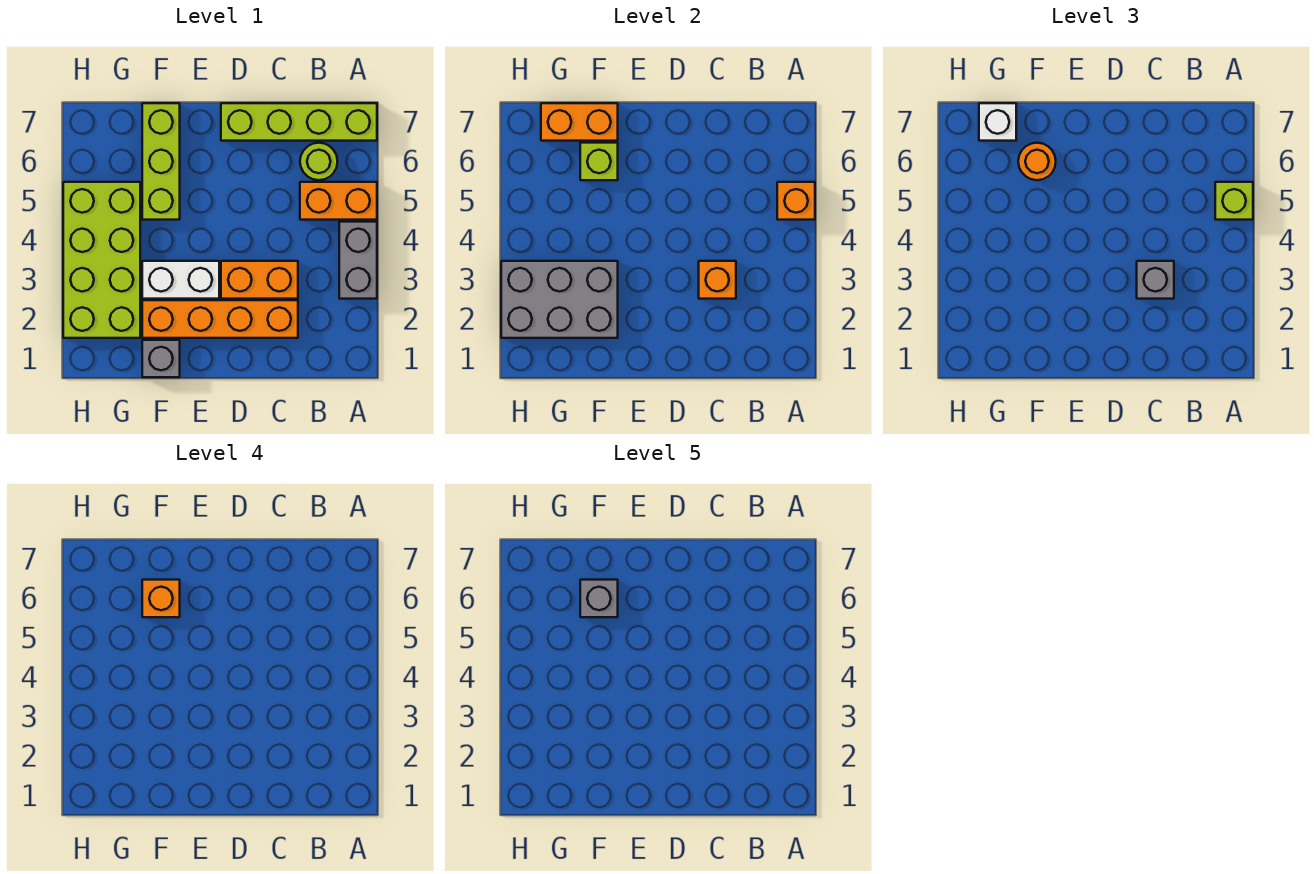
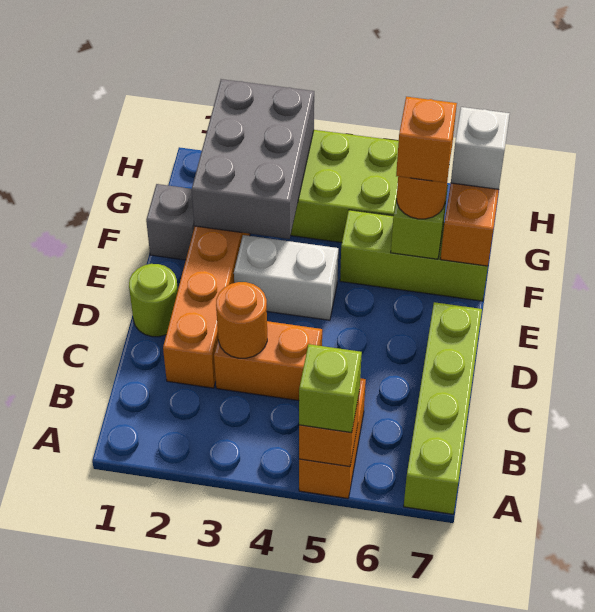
grey 1x2 brick [339,222,377,299] -> none
lime 1x1 round brick [300,143,337,180] -> lime 1x1 round brick moved to [129,264,178,337]
orange 1x2 brick [221,261,298,299] -> orange 1x2 brick turned to [214,321,322,401]
orange 1x1 brick [699,261,736,299] -> orange 1x1 round brick [216,282,267,358]
grey 1x1 brick [1137,261,1174,299] -> none
white 1x2 brick [142,261,219,299] -> white 1x2 brick turned to [234,235,338,320]
grey 1x1 brick [580,580,618,617] -> none

